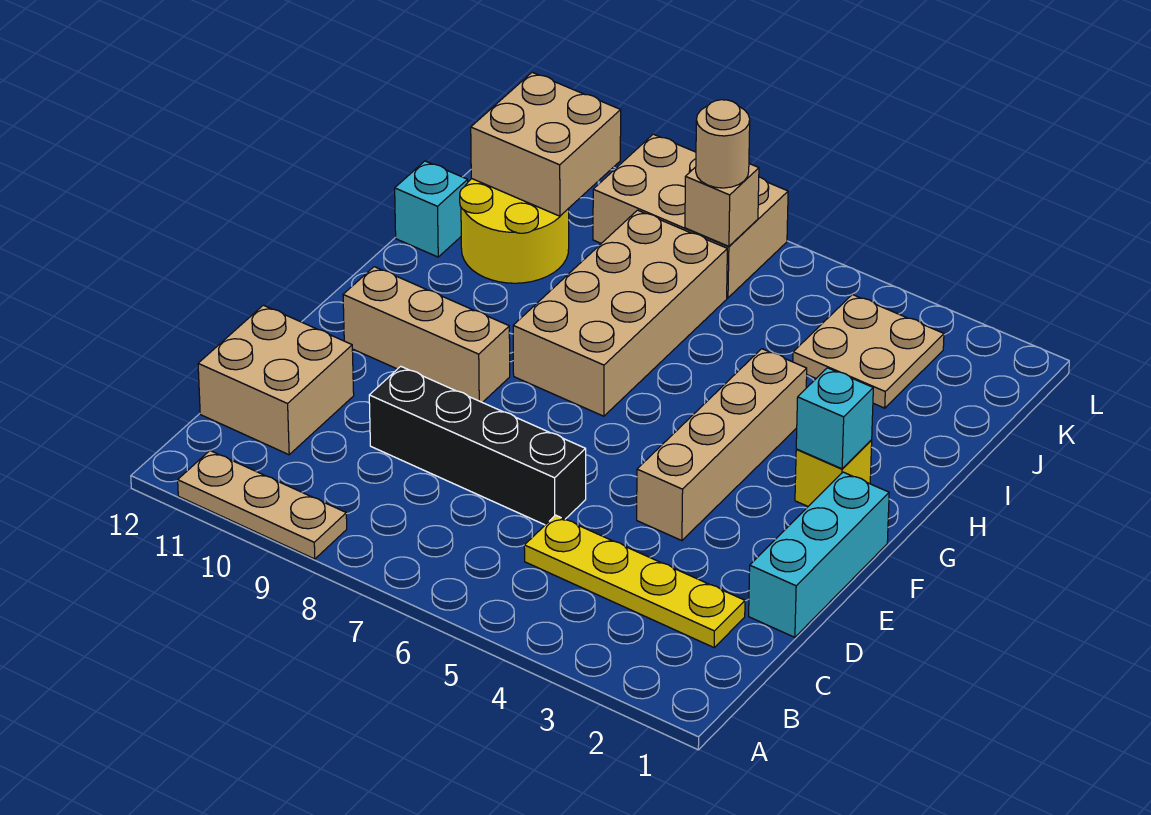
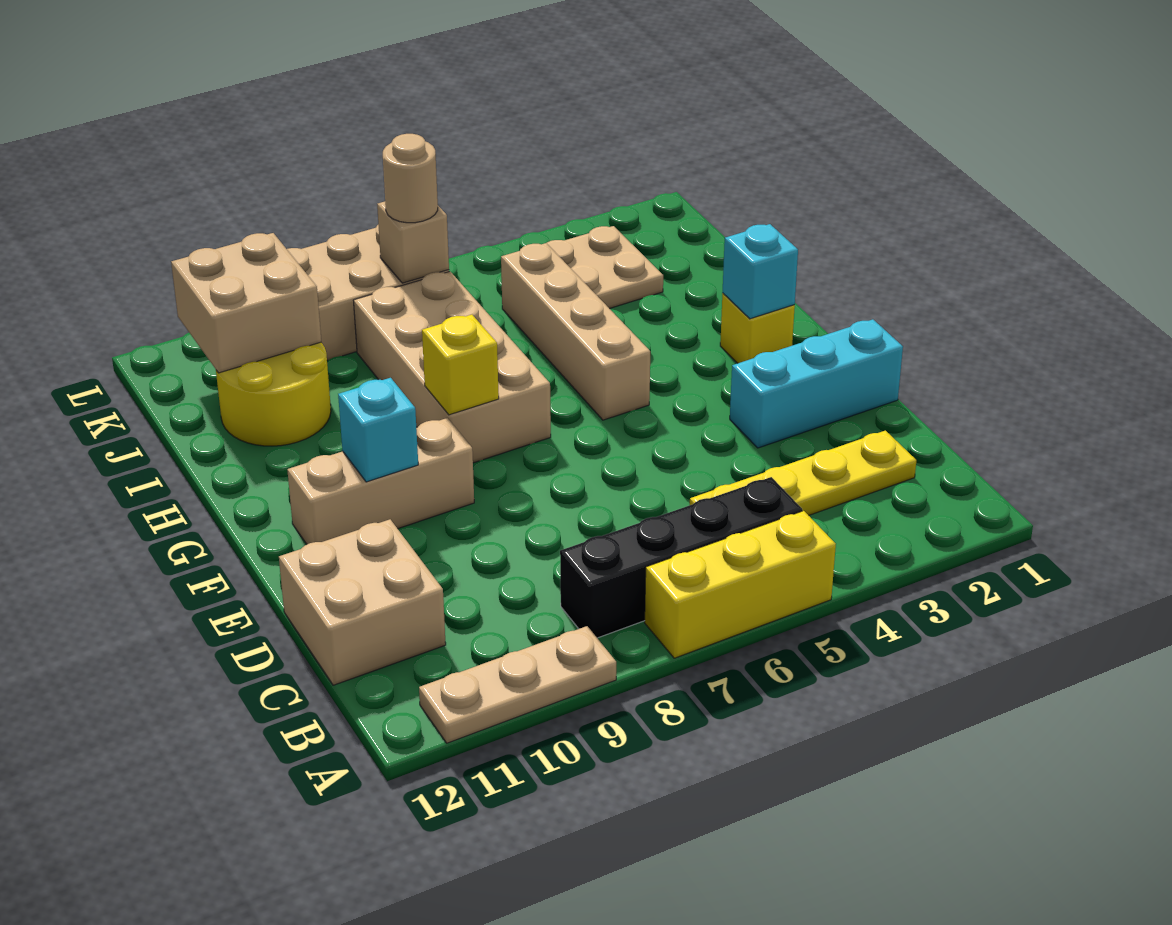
none -> yellow 1x3 brick [645,511,836,658]
cyan 1x3 brick [749,472,889,637] -> cyan 1x3 brick turned to [730,319,903,448]
black 1x4 brick [369,366,586,525] -> black 1x4 brick moved to [560,477,802,638]
tan 1x4 brick [637,349,807,541] -> tan 1x4 brick moved to [501,243,650,420]
none -> yellow 1x1 brick [422,315,499,415]
cyan 1x1 brick [395,161,468,257] -> cyan 1x1 brick moved to [338,378,418,482]

